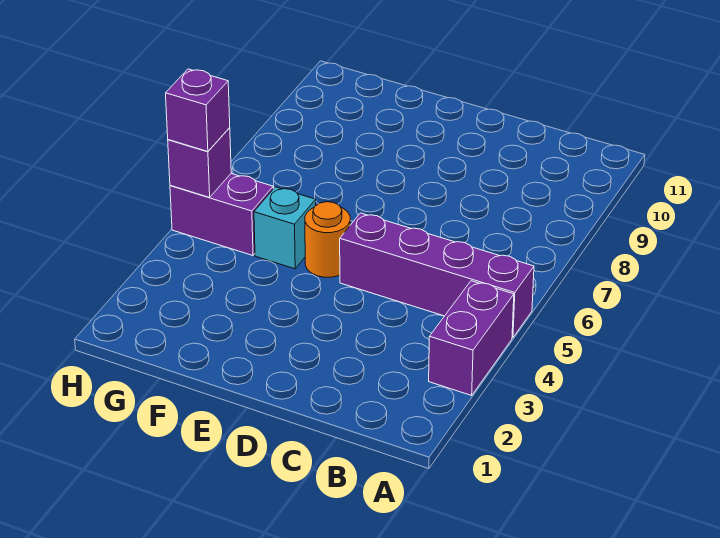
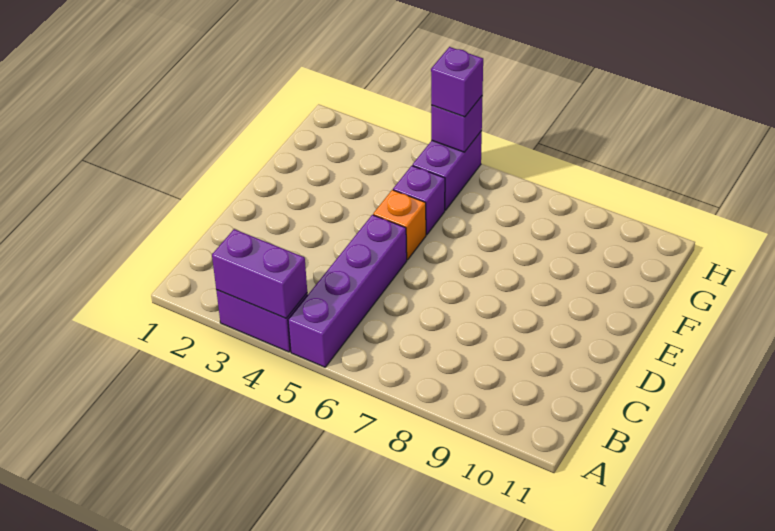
none -> purple 1x2 brick [212,229,307,318]
orange 1x1 round brick [305,202,350,277] -> orange 1x1 brick [373,190,426,260]
cyan 1x1 brick [254,187,316,269] -> purple 1x1 brick [393,166,445,235]

